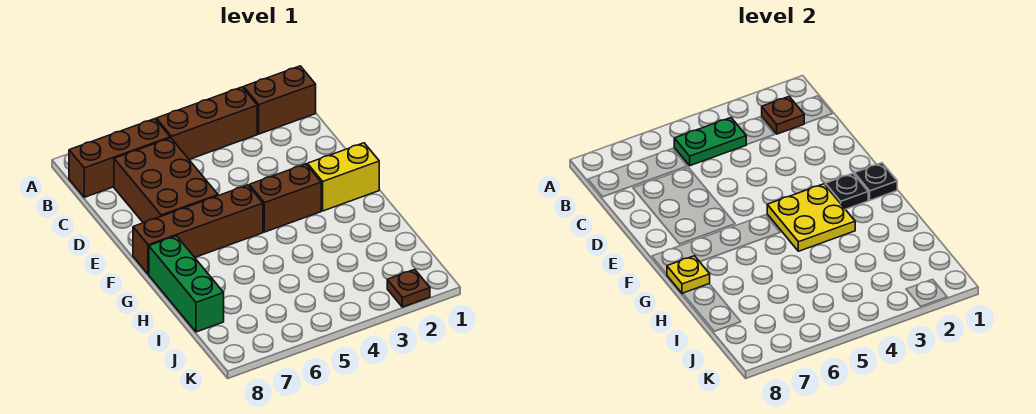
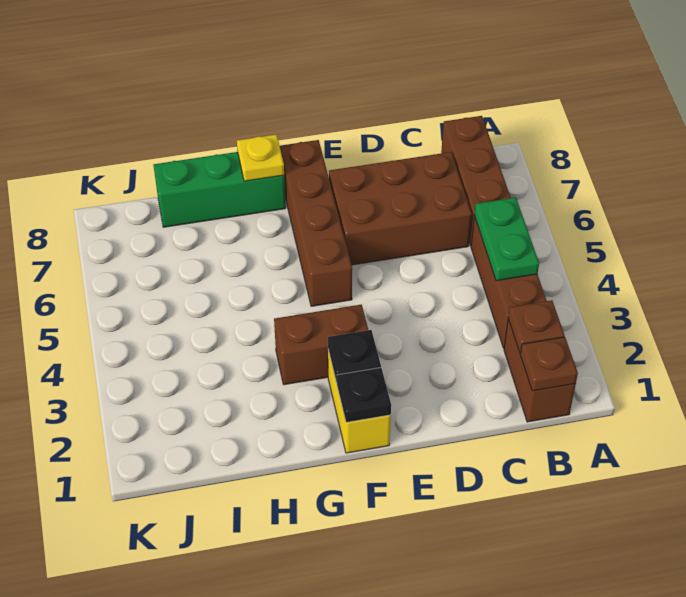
brown 1x2 brick [249,164,321,232] -> brown 1x2 brick turned to [274,305,368,385]
yellow 2x2 plate [767,184,855,251] -> none
brown 1x1 plate [387,269,430,307] -> brown 1x1 plate moved to [520,337,578,391]

